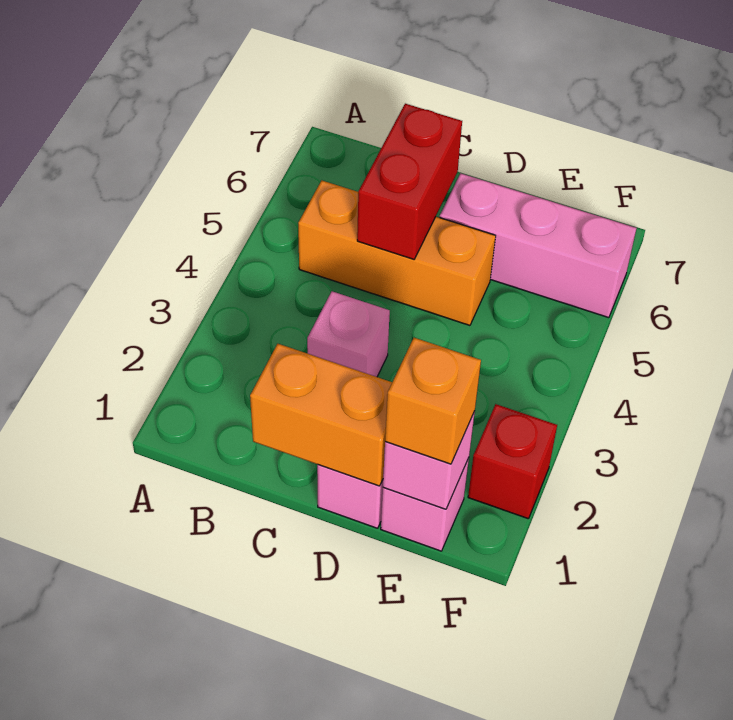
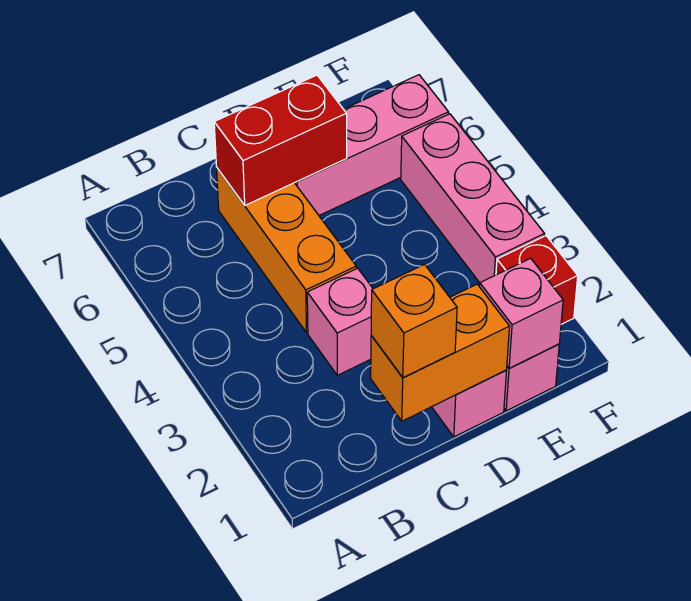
orange 1x3 brick [298,181,496,325] -> orange 1x3 brick turned to [217,168,356,333]
red 1x2 brick [357,104,462,259] -> red 1x2 brick turned to [214,75,347,205]
orange 1x1 brick [385,338,481,464] -> orange 1x1 brick moved to [371,265,457,378]
none -> pink 1x3 brick [401,114,544,283]

